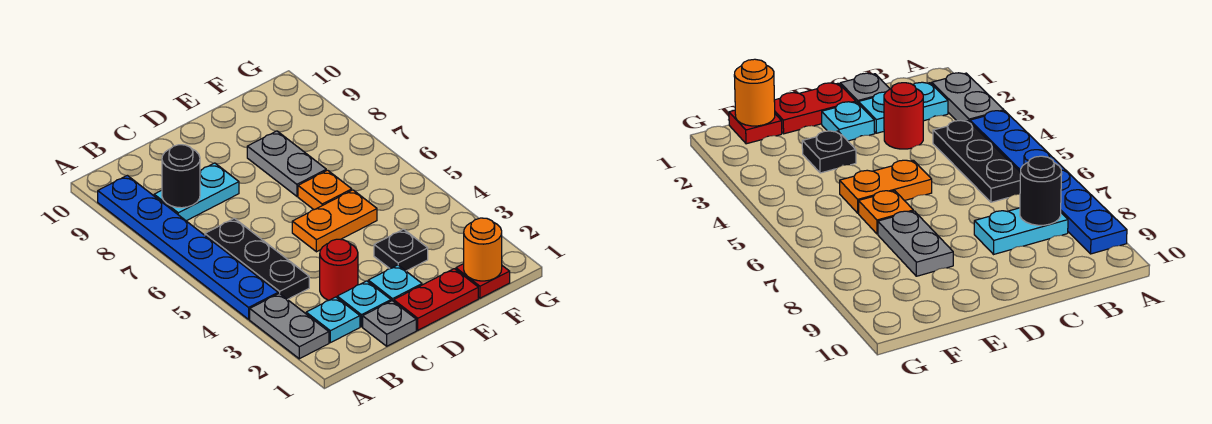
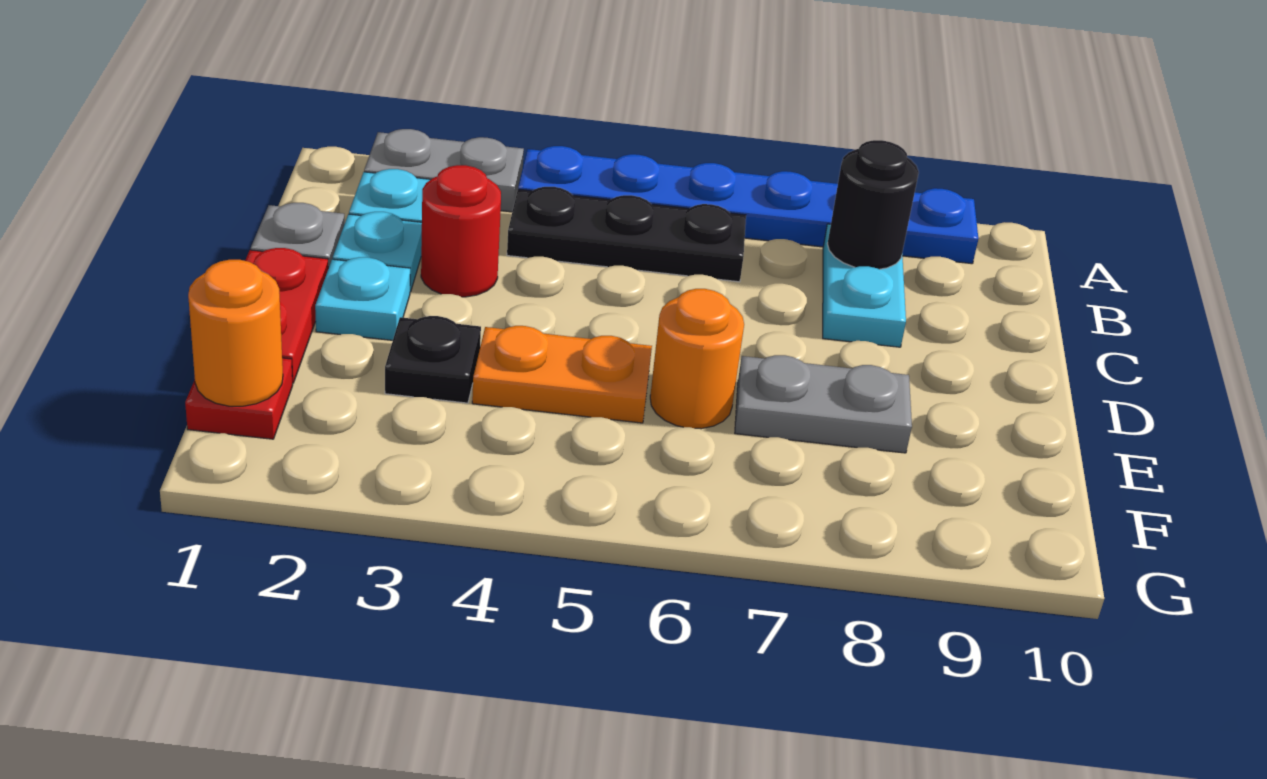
orange 1x2 plate [292,190,377,252] -> orange 1x2 plate turned to [472,326,652,423]
orange 1x1 plate [298,170,352,210] -> orange 1x1 round brick [650,289,744,429]

